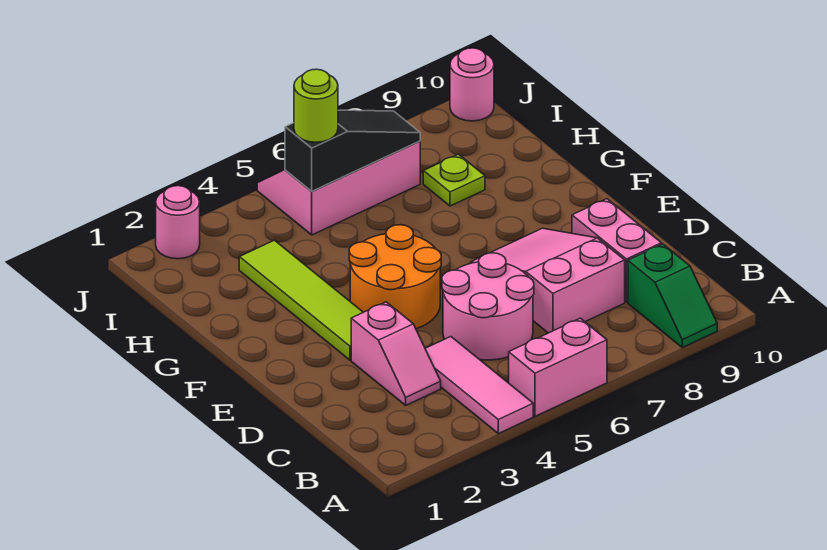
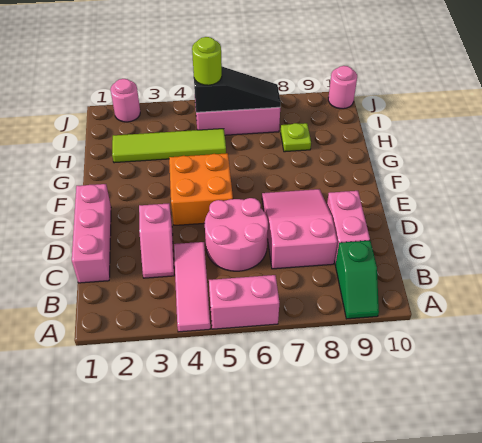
none -> pink 1x3 brick [72,184,111,283]
lime 1x4 tile [239,240,363,360] -> lime 1x4 tile turned to [112,129,226,163]
orange 2x2 round brick [349,225,441,329] -> orange 2x2 brick [169,153,233,226]

